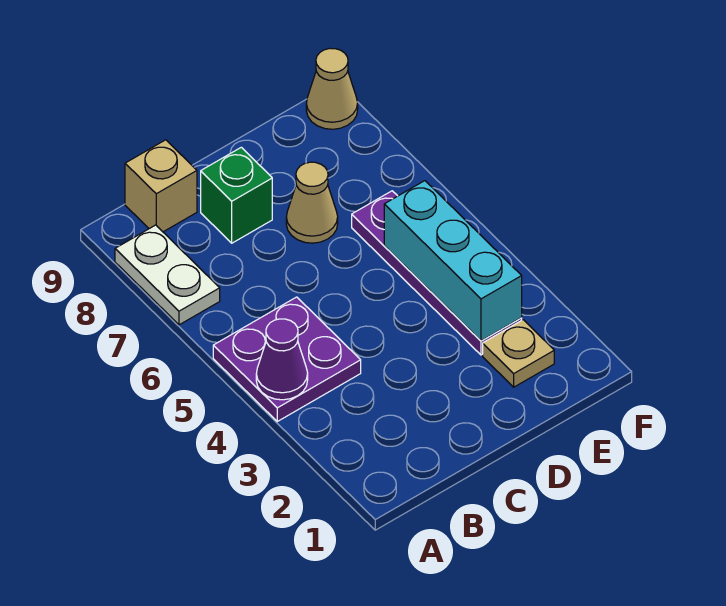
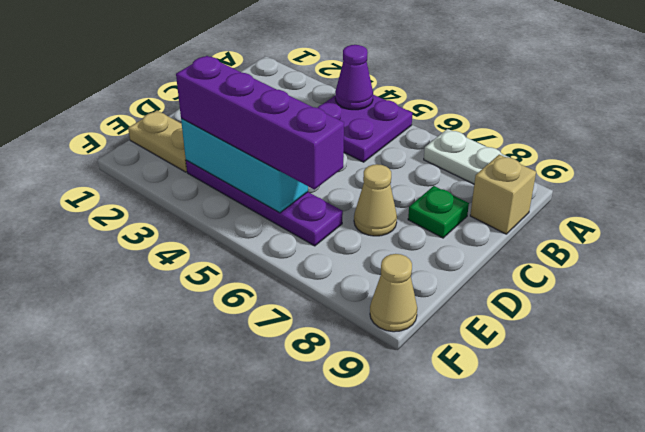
green 1x1 brick [201,147,272,243] -> green 1x1 plate [408,186,469,238]
tan 1x1 plate [483,320,554,387] -> tan 1x2 plate [128,111,187,172]
none -> purple 1x4 brick [176,56,344,189]

